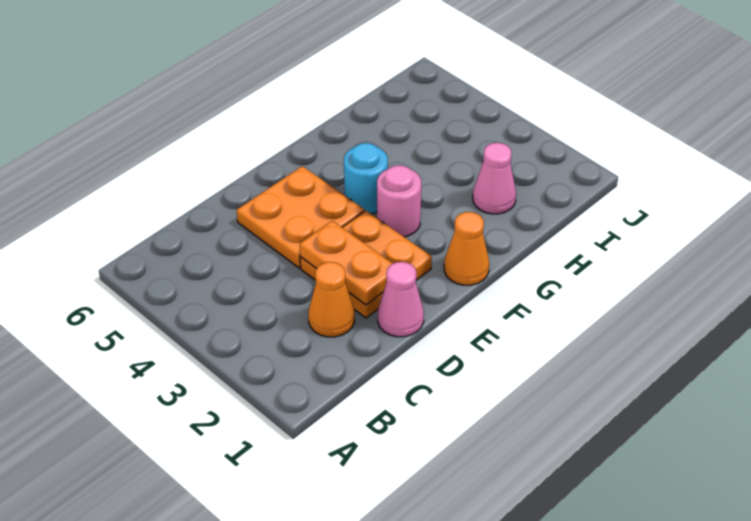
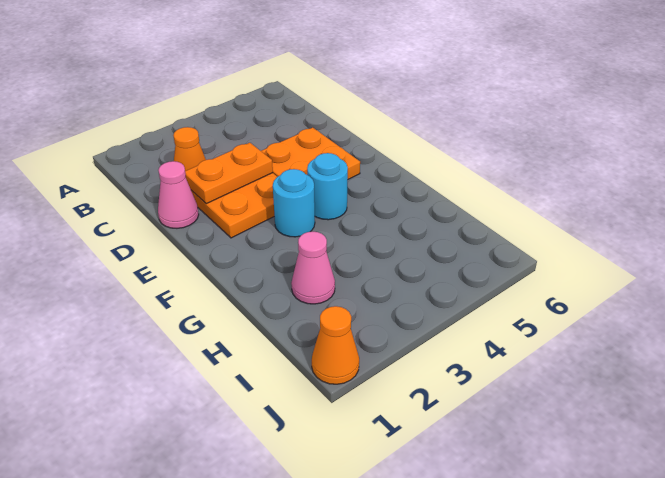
orange 1x1 cone [444,212,489,285] -> orange 1x1 cone moved to [312,306,359,384]
pink 1x1 round brick [377,165,421,237] -> cyan 1x1 round brick [273,169,315,237]

